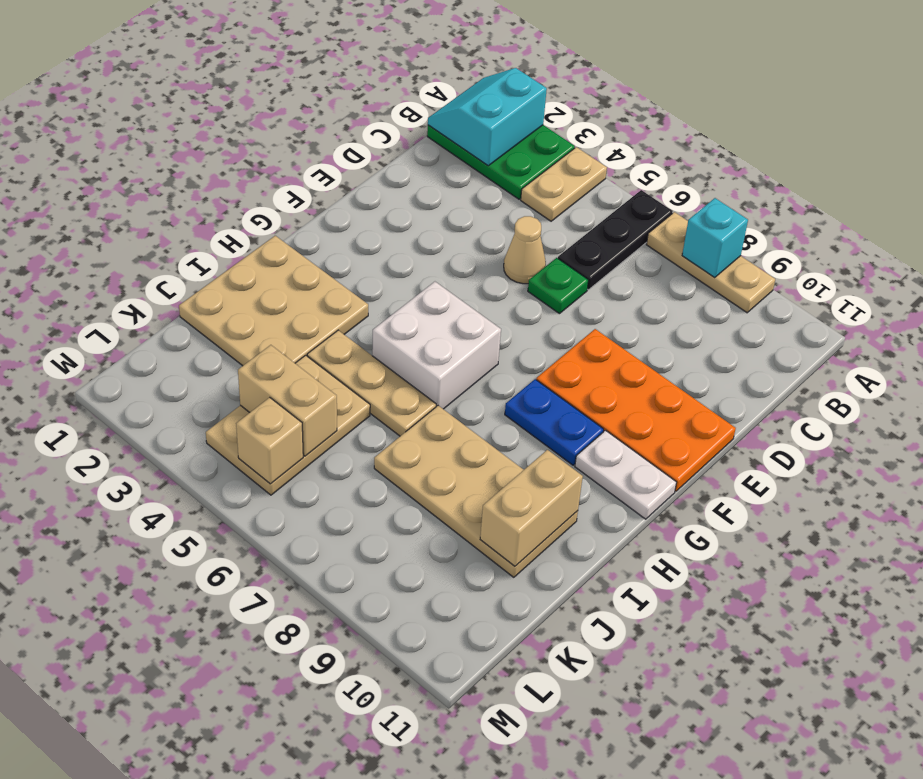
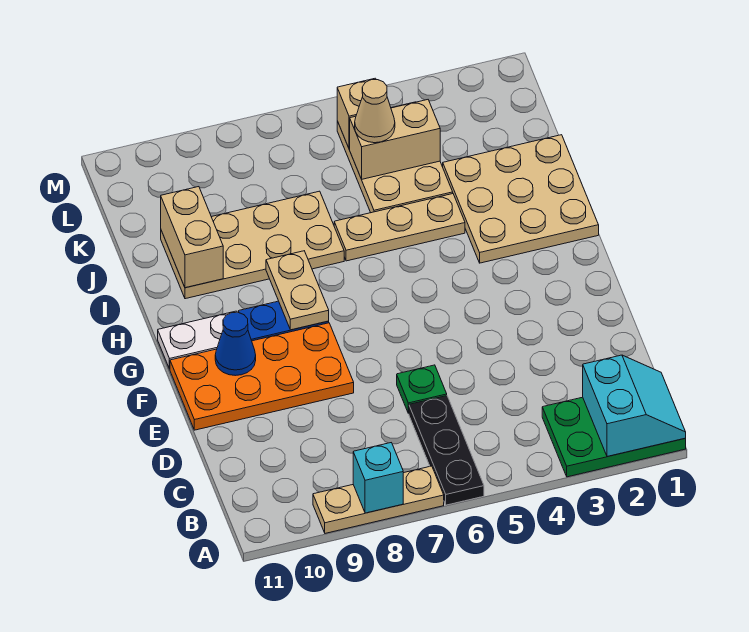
tan 1x2 plate [521,147,607,221] -> tan 1x2 plate moved to [266,251,329,330]
tan 1x1 cone [504,216,546,284] -> tan 1x1 cone moved to [355,80,395,143]
none -> blue 1x1 cone [215,312,256,376]
white 2x2 brick [372,282,501,409] -> none

